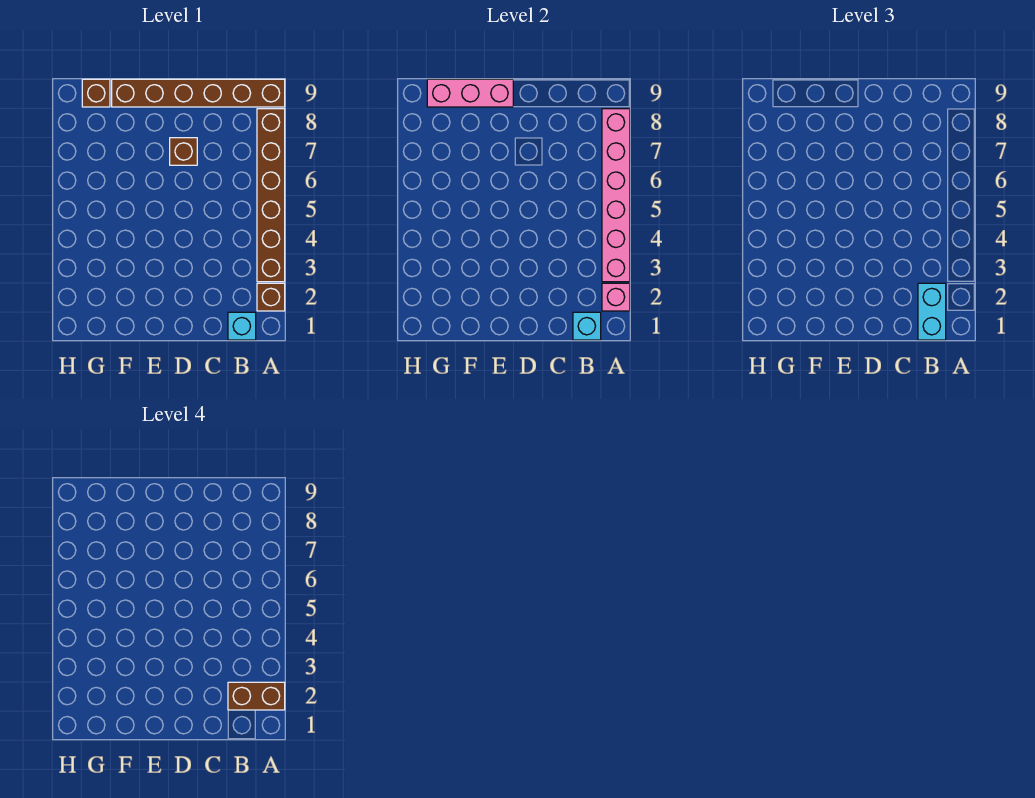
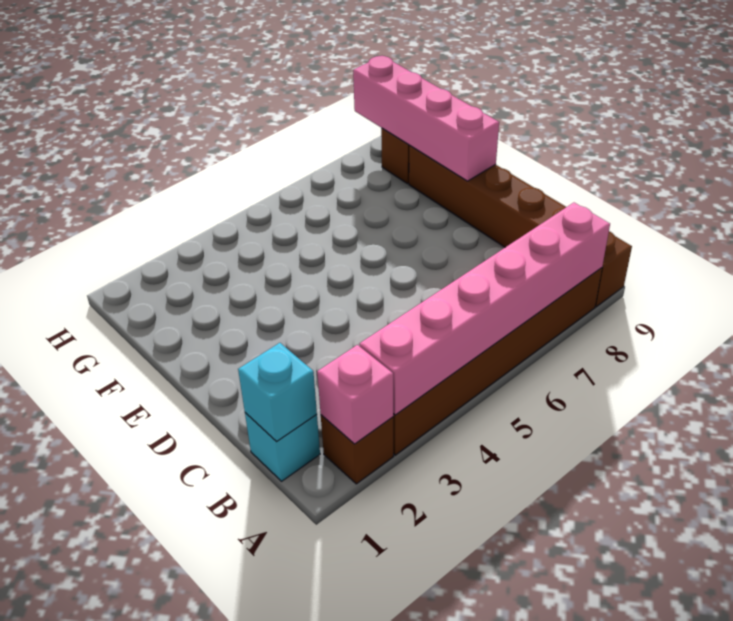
brown 1x2 brick [228,682,285,710] -> none
cyan 1x2 brick [918,283,946,340] -> none
brown 1x1 brick [170,138,197,165] -> none
pink 1x3 brick [427,79,513,107] -> pink 1x4 brick [353,56,499,181]

